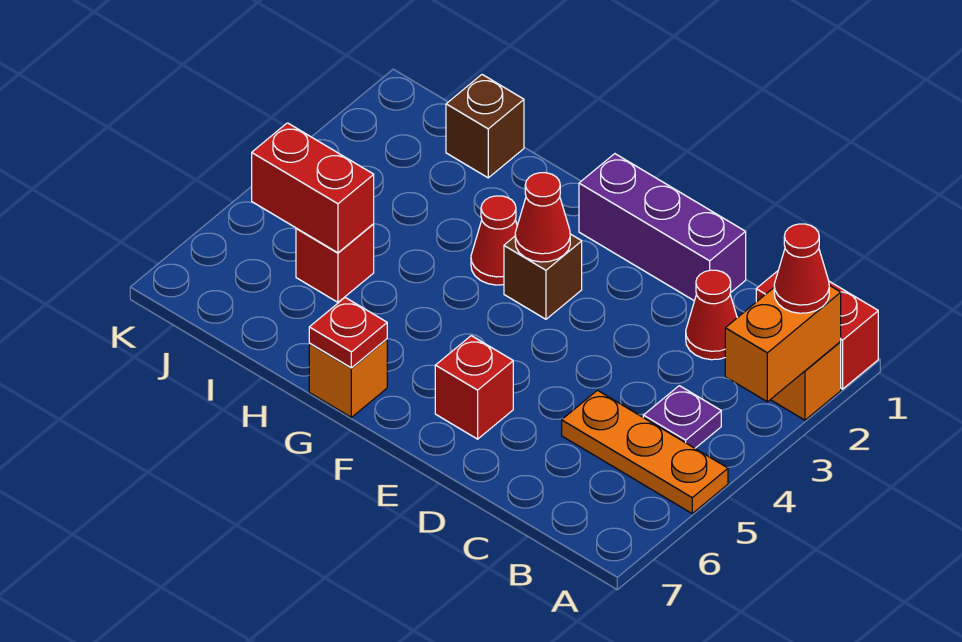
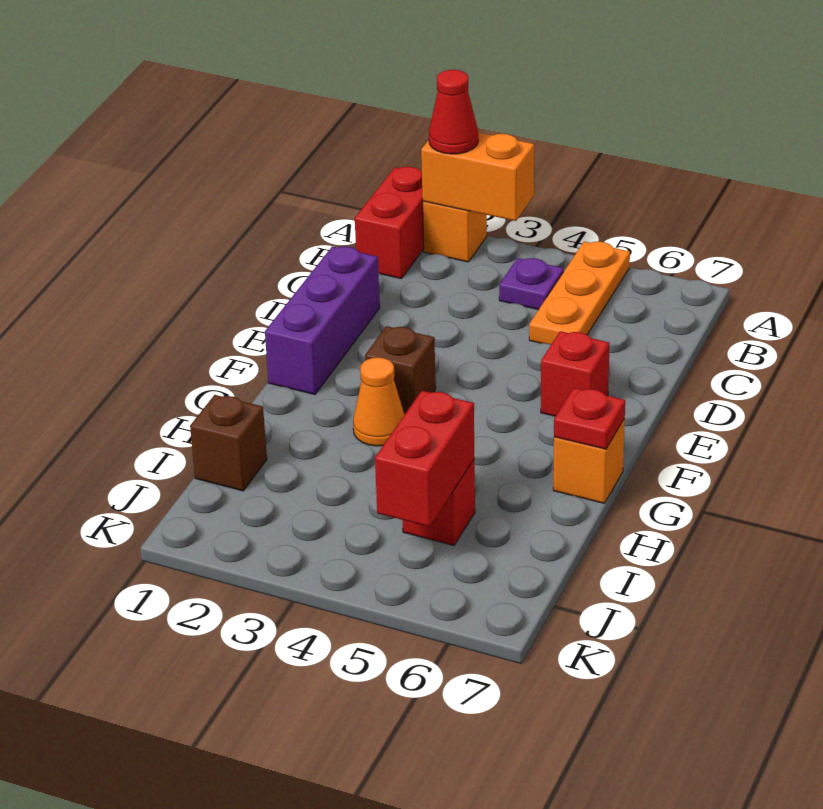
red 1x1 cone [686,270,737,360] -> none
red 1x1 cone [515,173,570,262] -> none
red 1x1 cone [471,196,517,285] -> orange 1x1 cone [353,357,404,446]

